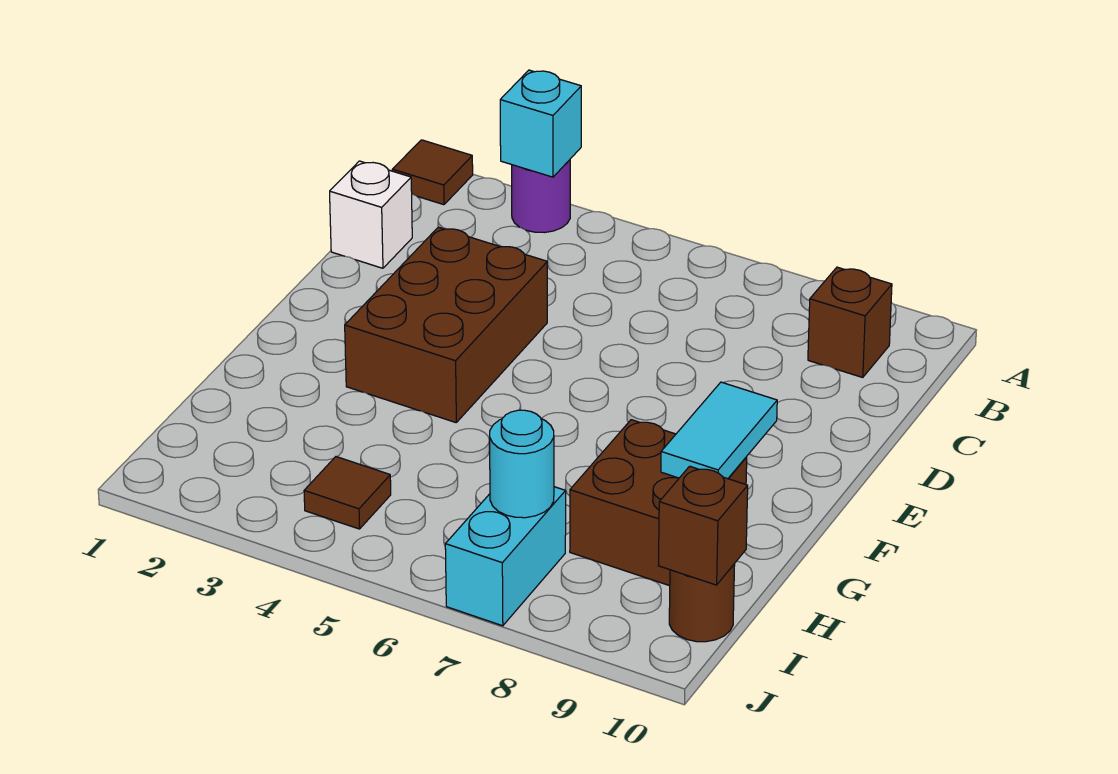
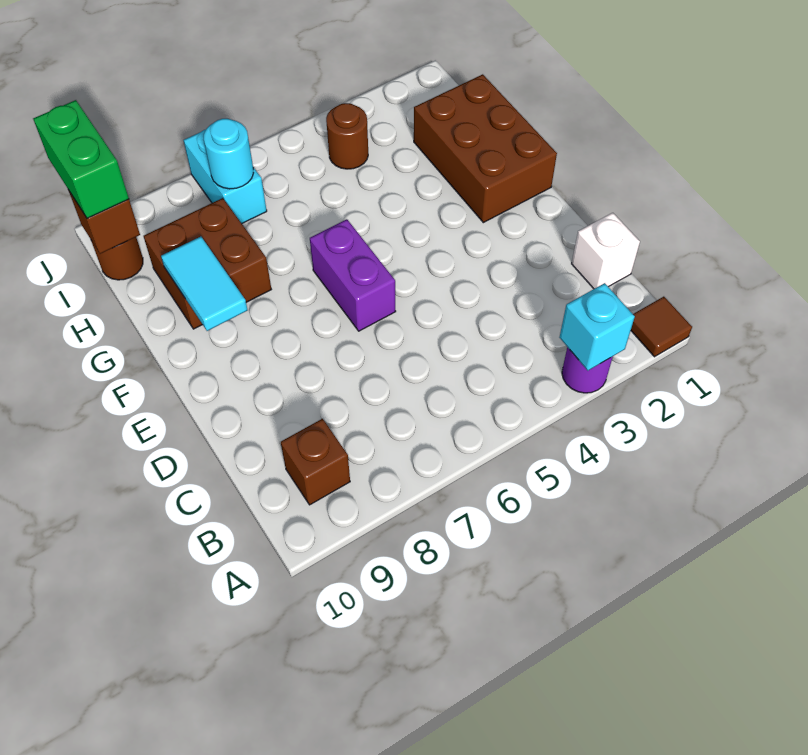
brown 2x3 brick [345,227,547,422] -> brown 2x3 brick moved to [414,74,557,223]
none -> purple 1x2 brick [310,219,396,331]
brown 1x1 tile [304,457,391,529] -> brown 1x1 round brick [326,103,368,169]
none -> green 1x2 brick [33,100,129,218]

